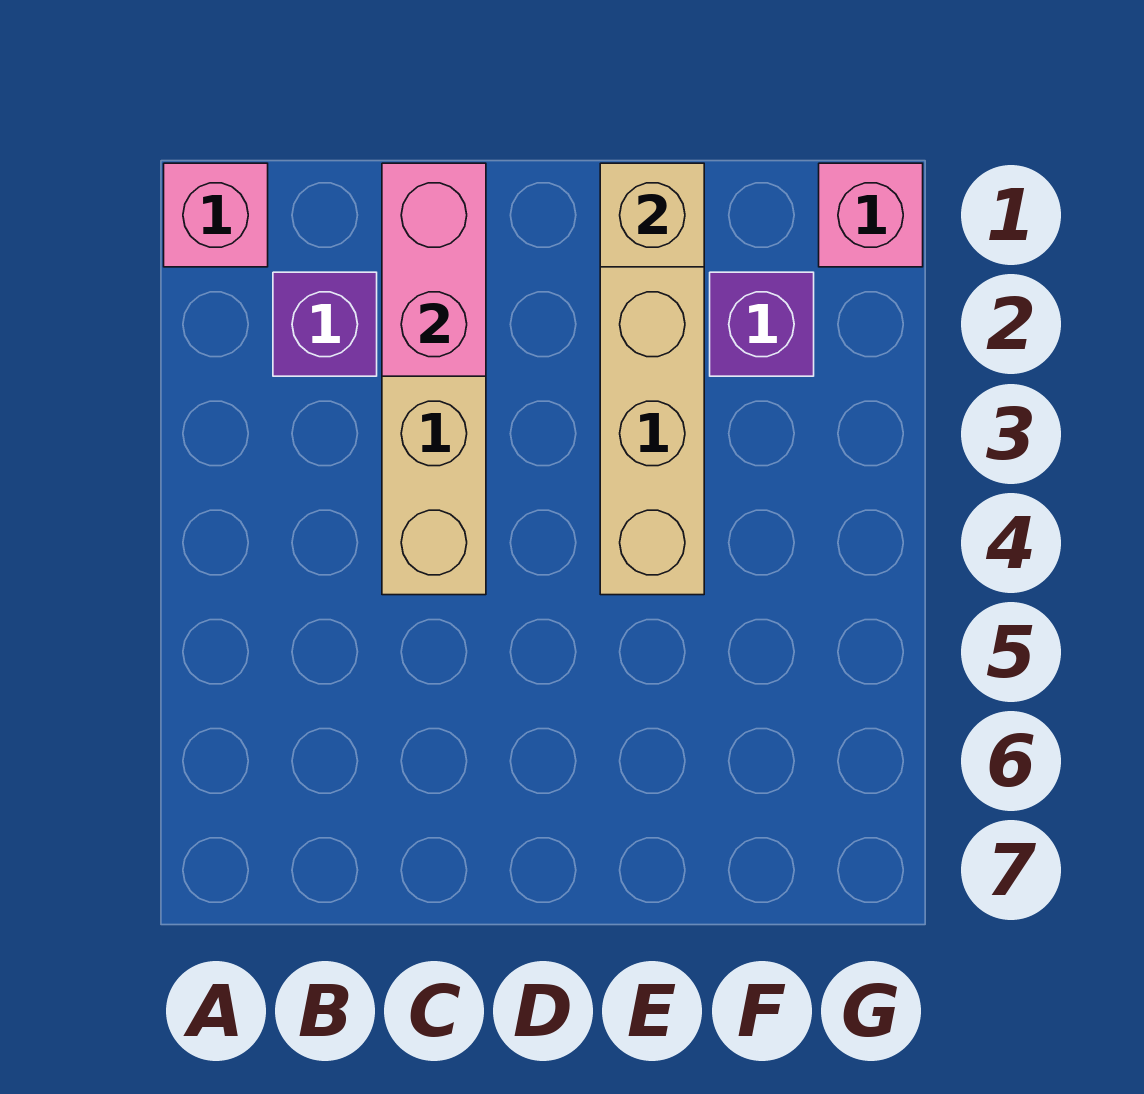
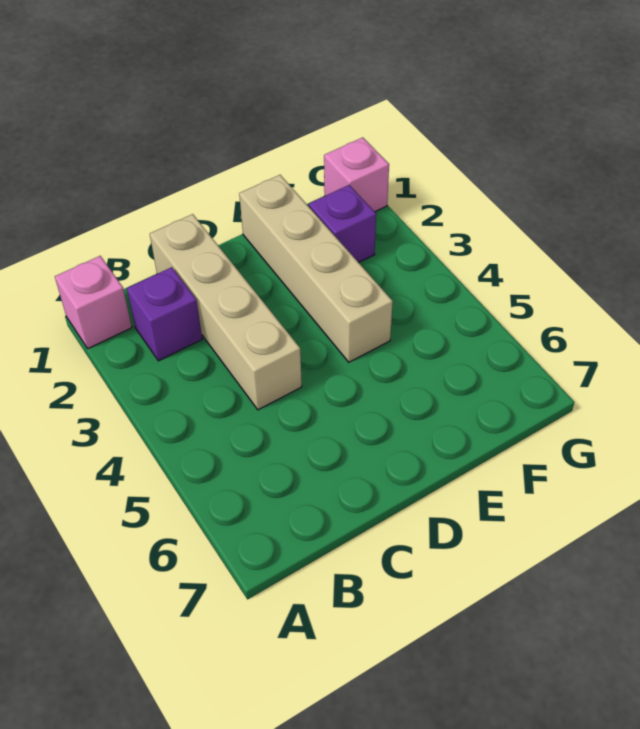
pink 1x2 brick [382,163,486,376] -> none
tan 1x1 brick [600,163,704,267] -> none

